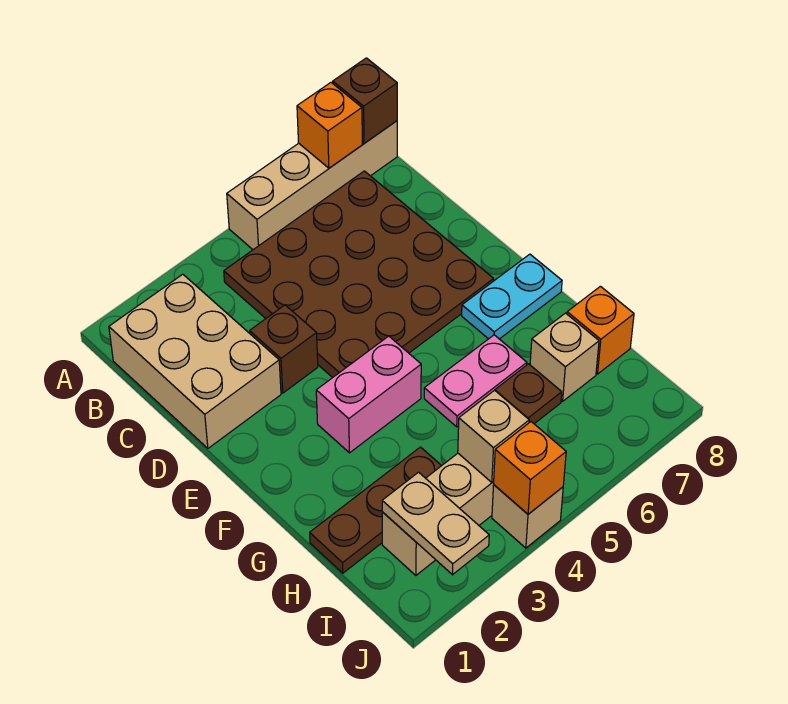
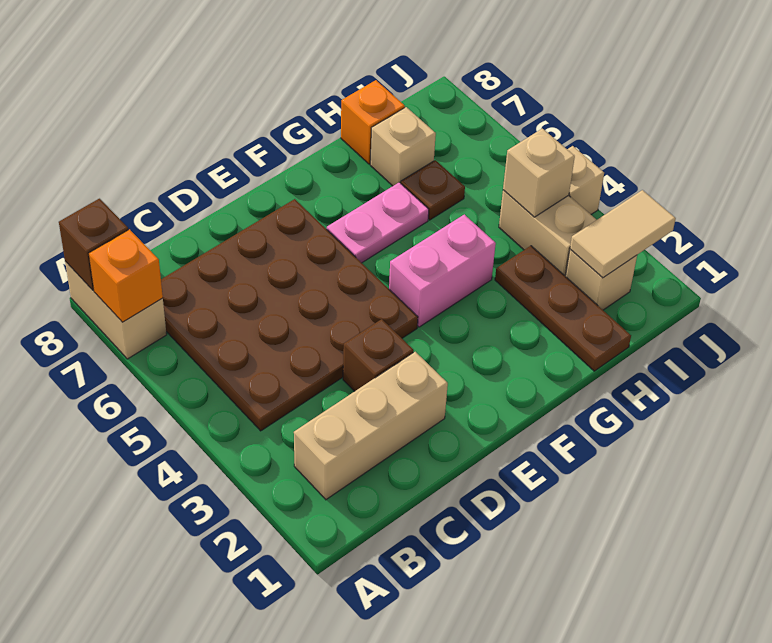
tan 1x4 brick [227,121,397,250] -> tan 1x2 brick [65,261,167,359]
tan 2x3 brick [109,274,281,448] -> tan 1x3 brick [294,352,448,500]
pink 1x2 brick [316,336,421,453] -> pink 1x2 brick turned to [389,214,496,327]
cyan 1x2 plate [462,254,562,339] -> none
pink 1x2 plate [424,335,527,427] -> pink 1x2 plate turned to [327,182,429,263]
tan 1x2 plate [382,472,489,575] -> tan 1x2 tile [570,190,676,278]
orange 1x1 brick [493,422,566,514] -> none

